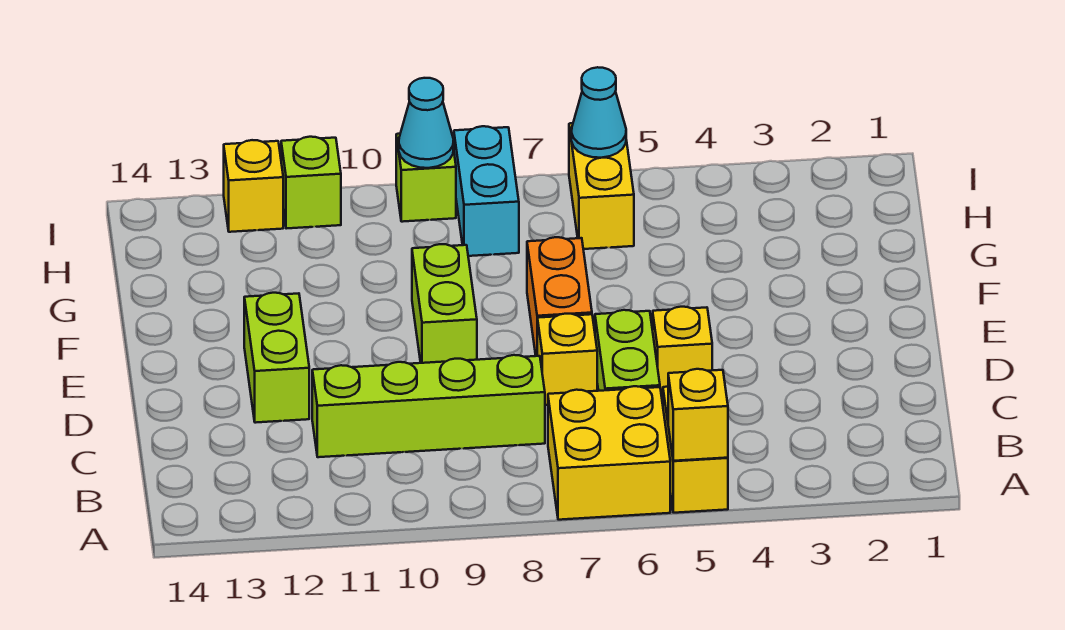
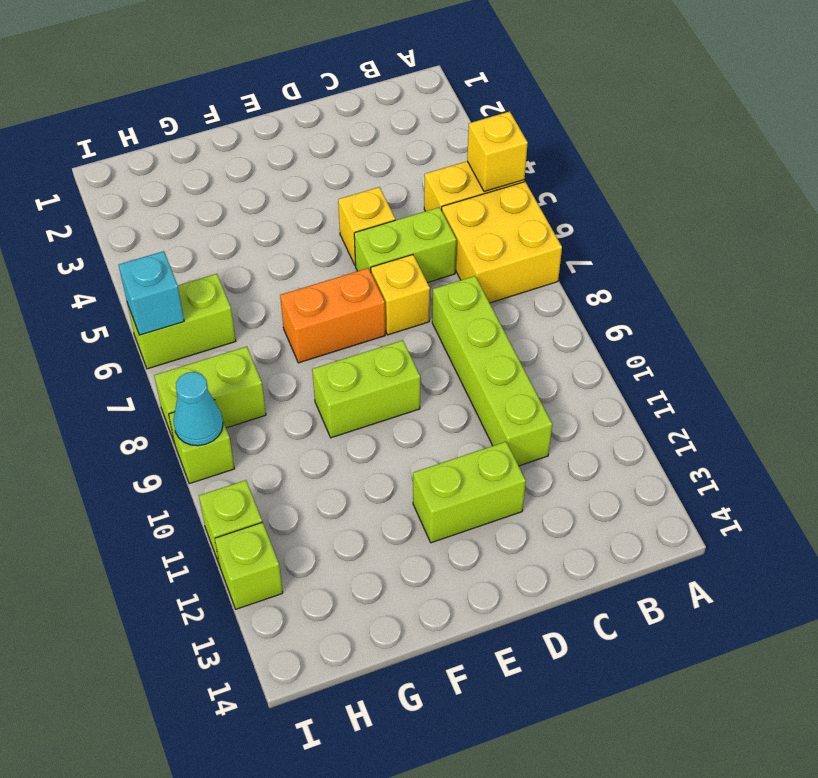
yellow 1x2 brick [569,123,634,249] -> lime 1x2 brick [127,274,236,369]
cyan 1x2 brick [454,126,519,256] -> lime 1x2 brick [154,347,266,444]
cyan 1x1 cone [571,67,626,158] -> cyan 1x1 brick [119,251,184,335]
yellow 1x1 brick [224,140,283,232] -> lime 1x1 brick [215,522,283,609]

